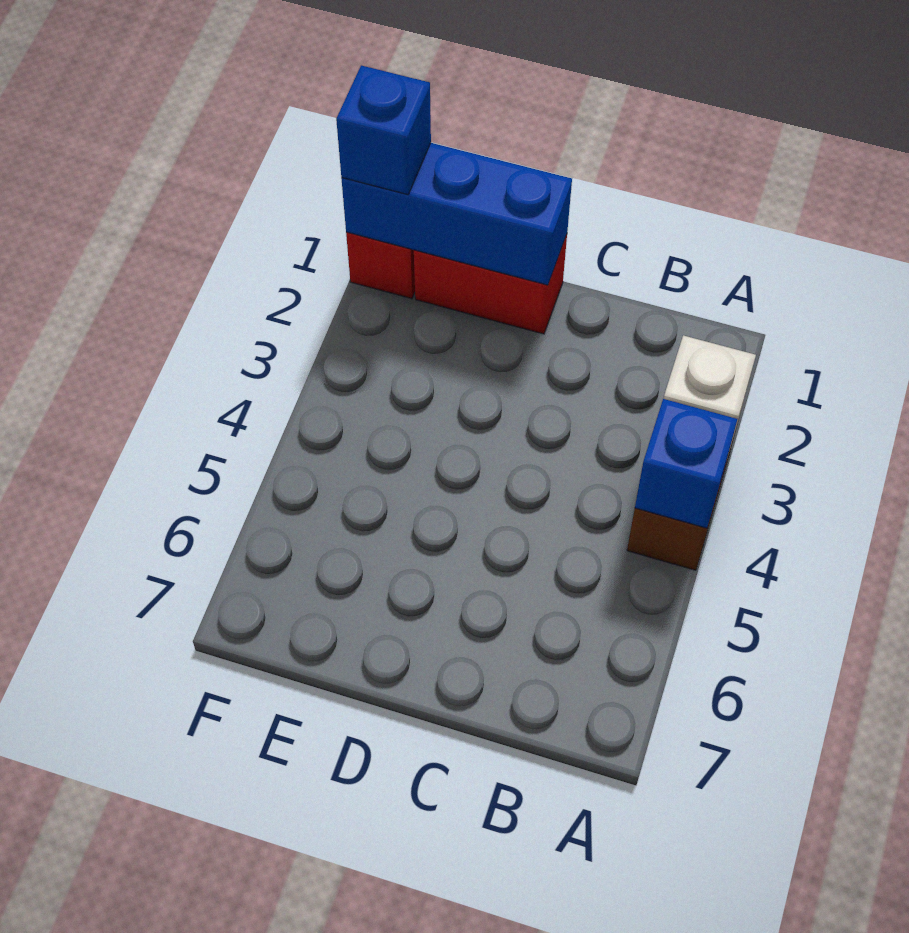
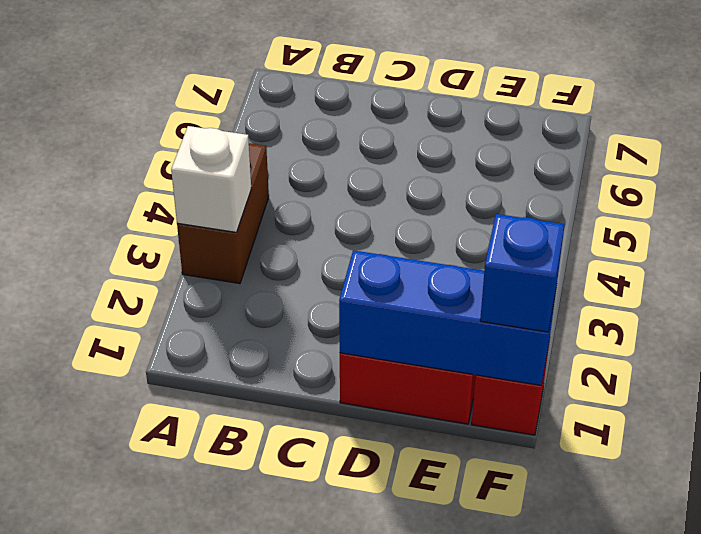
blue 1x1 brick [635,399,737,528] -> none

